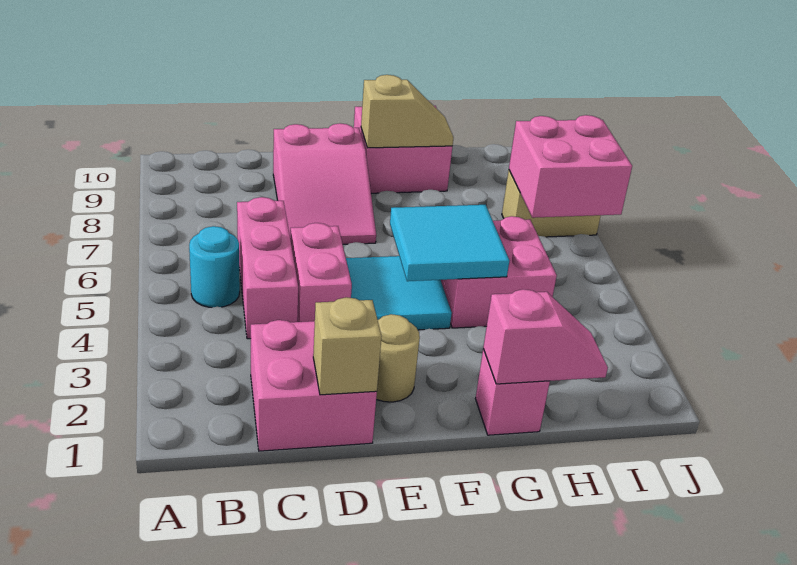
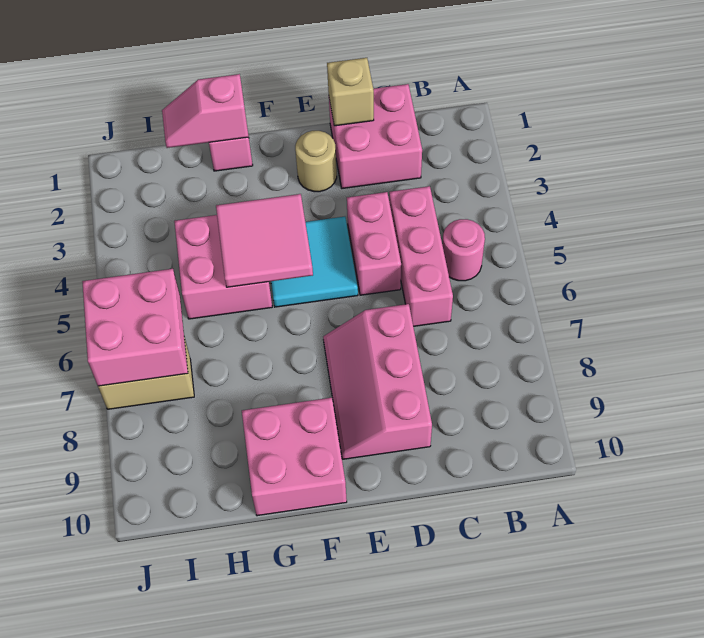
cyan 1x1 round brick [189,226,240,308] -> pink 1x1 round brick [442,219,485,281]
pink 2x3 slope [273,123,376,244] -> pink 2x3 slope turned to [323,304,432,459]
cyan 2x2 tile [390,205,510,281] -> pink 2x2 tile [216,194,313,287]
tan 1x2 slope [361,75,454,148] -> none

